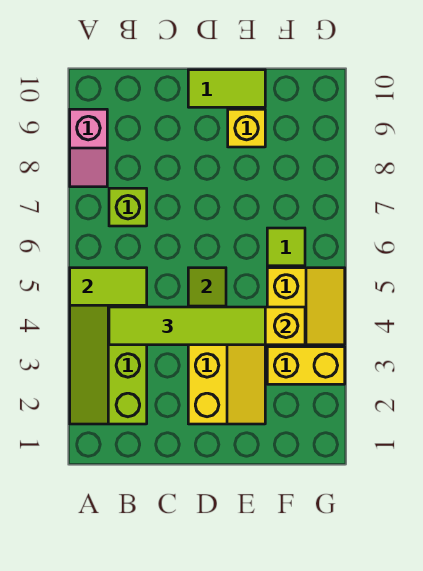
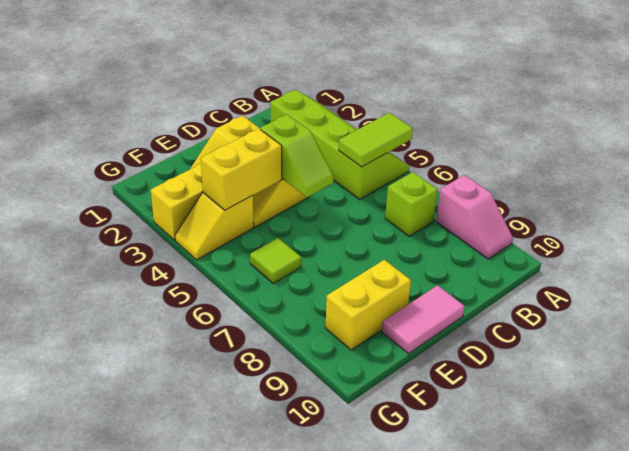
pink 1x2 slope [70,109,107,187] -> pink 1x2 slope turned to [436,175,513,259]
lime 1x4 tile [109,307,265,345] -> none
lime 1x2 tile [188,70,265,107] -> pink 1x2 tile [382,285,465,354]
yellow 1x1 brick [228,109,265,147] -> yellow 1x2 brick [325,260,411,350]
yellow 2x2 slope [267,268,345,345] -> yellow 1x2 slope [175,193,254,260]

